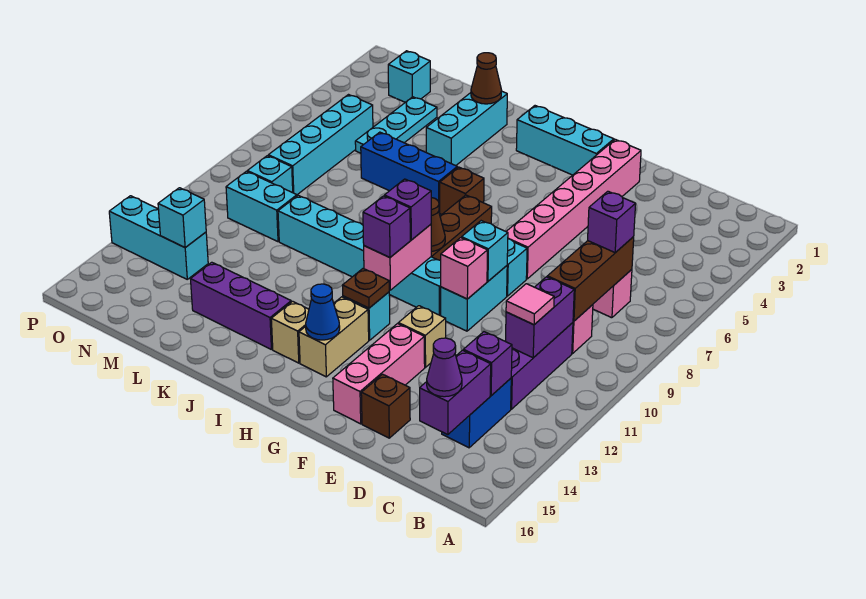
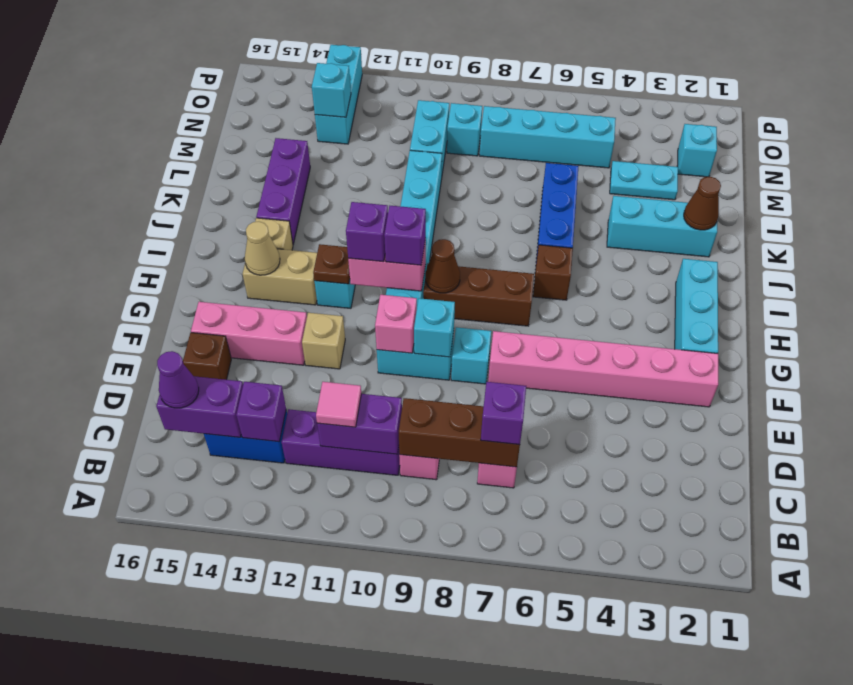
blue 1x1 cone [306,284,340,340] -> tan 1x1 cone [245,222,280,275]
cyan 1x3 plate [355,97,437,153] -> cyan 1x2 plate [610,161,678,200]

